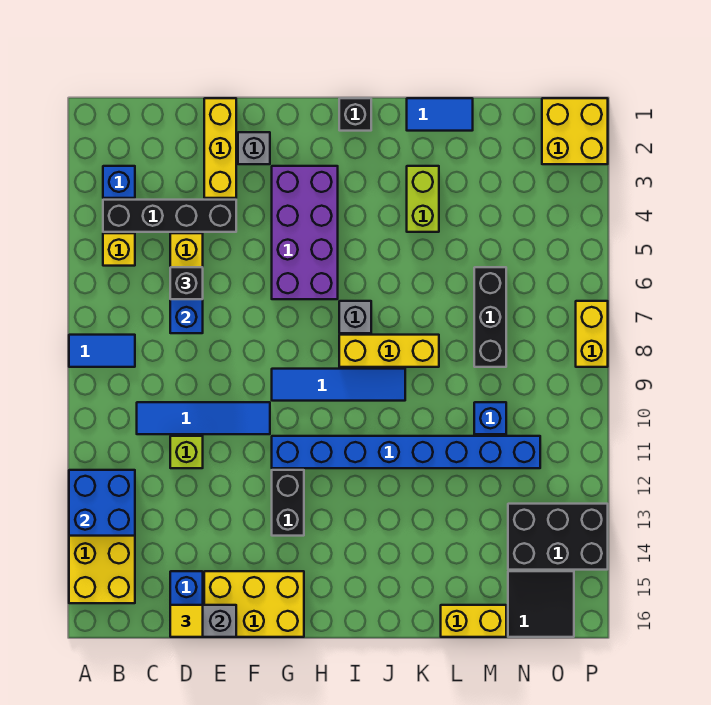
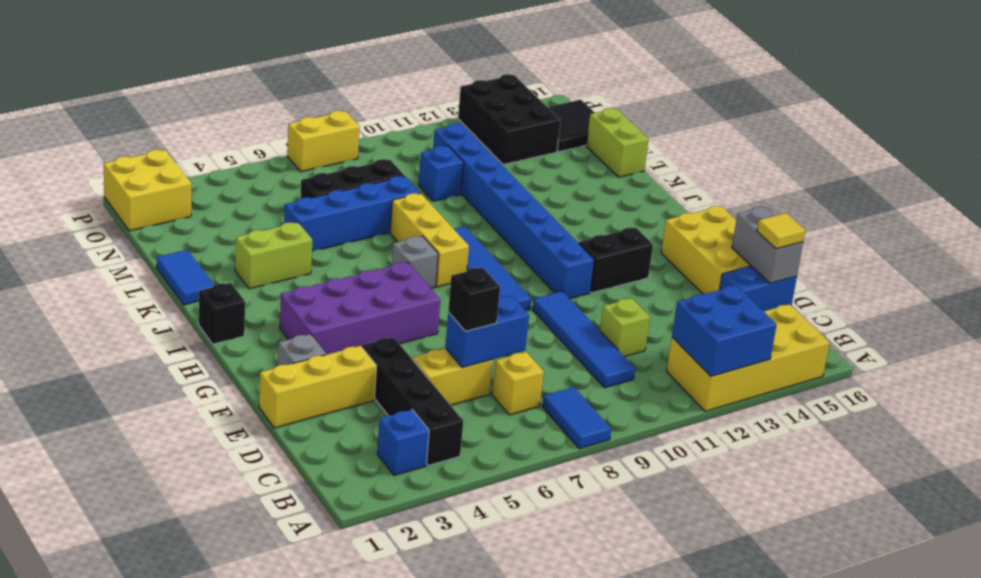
yellow 1x1 brick [103,233,135,266] -> yellow 1x1 brick moved to [492,352,544,415]
none -> blue 1x4 brick [284,176,420,251]
yellow 1x2 brick [441,605,506,637] -> lime 1x2 brick [586,108,649,177]

